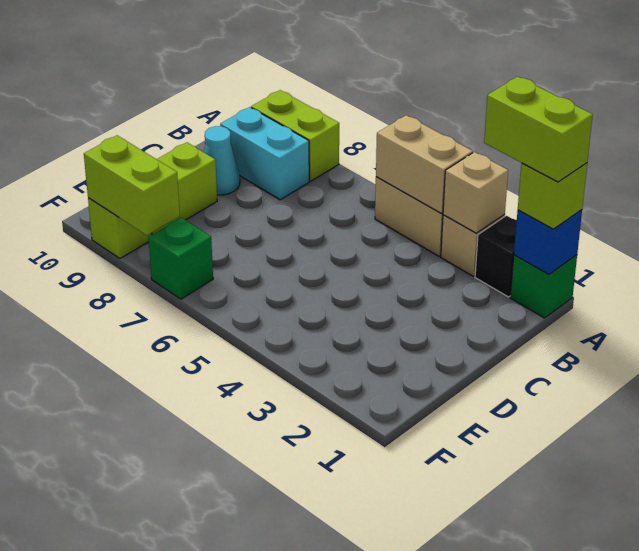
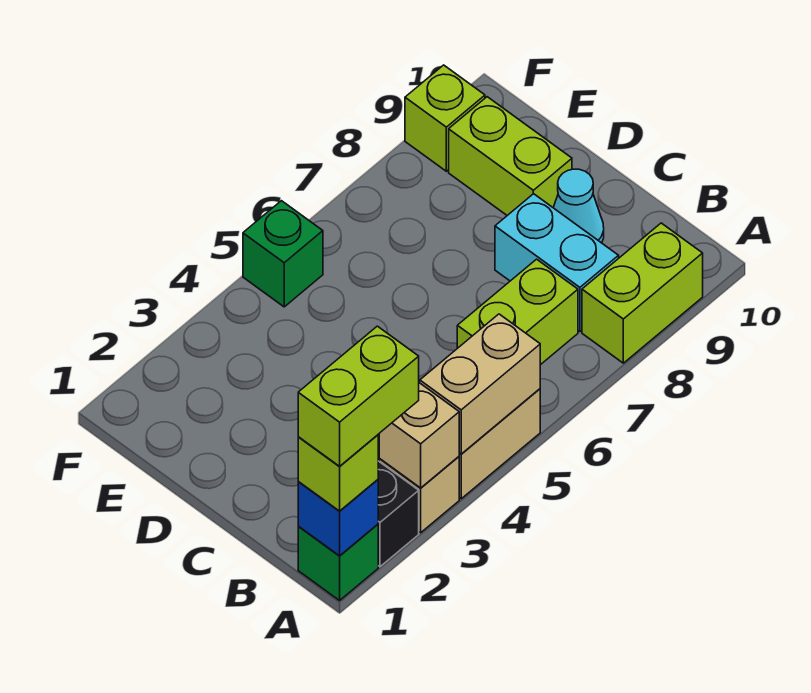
cyan 1x2 brick [220,107,309,200] -> cyan 1x2 brick turned to [495,194,619,332]
green 1x1 brick [148,218,213,299] -> green 1x1 brick moved to [243,201,323,307]
lime 1x2 brick [84,135,180,235] -> lime 1x2 brick moved to [457,259,578,365]

